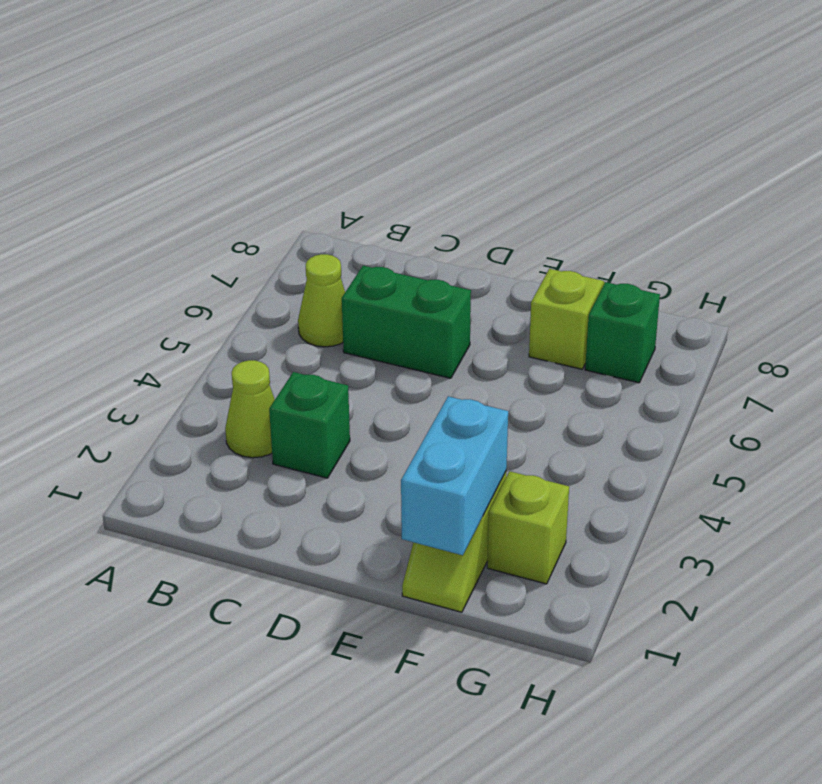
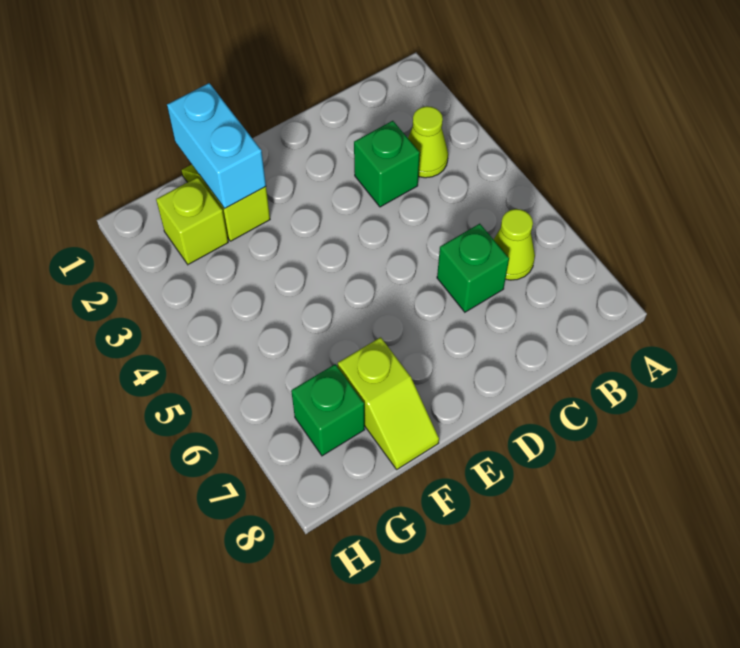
green 1x2 brick [342,266,471,378] -> green 1x1 brick [437,224,509,312]

